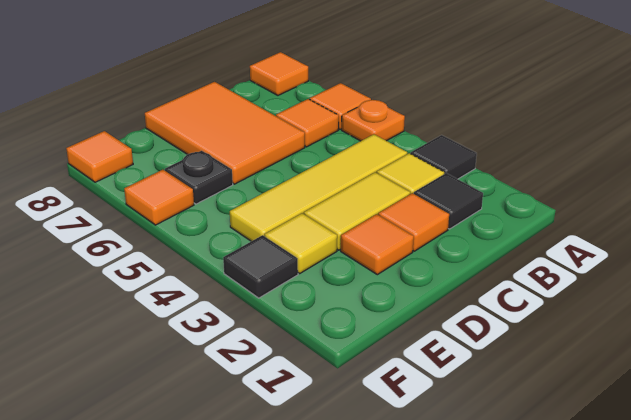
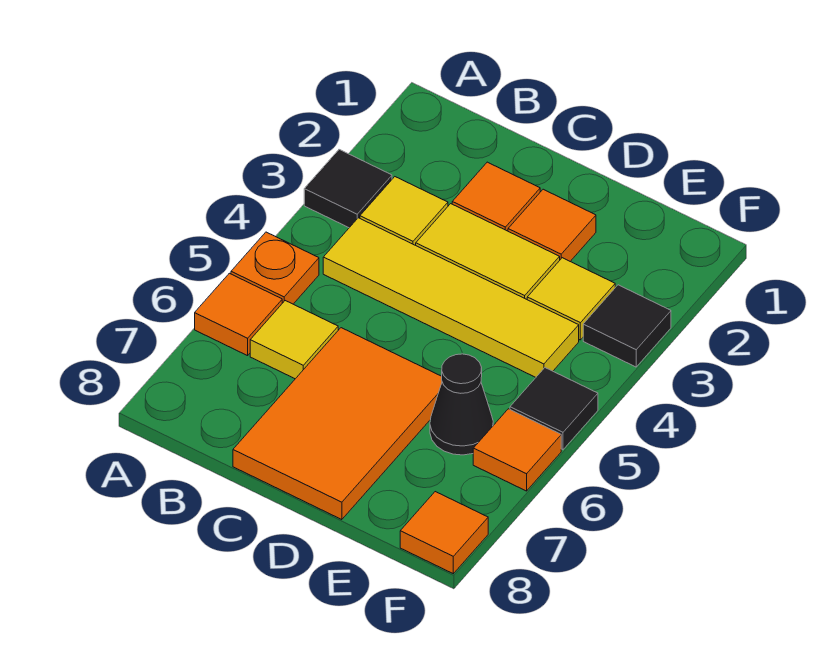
orange 1x1 tile [250,52,308,95] -> none
black 1x1 tile [414,173,483,229] -> black 1x1 tile moved to [510,368,598,450]
orange 1x1 tile [276,99,339,147] -> yellow 1x1 tile [250,301,338,379]
black 1x1 plate [165,151,233,204] -> black 1x1 cone [430,354,493,455]

